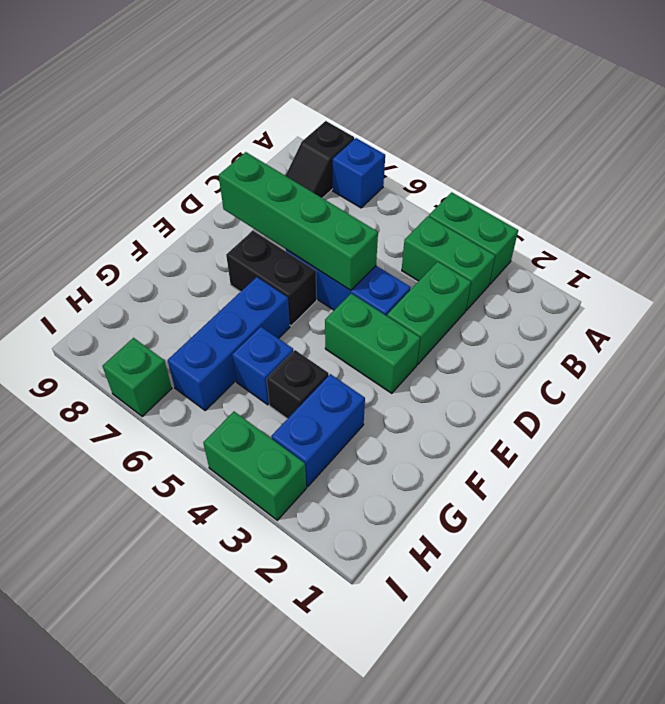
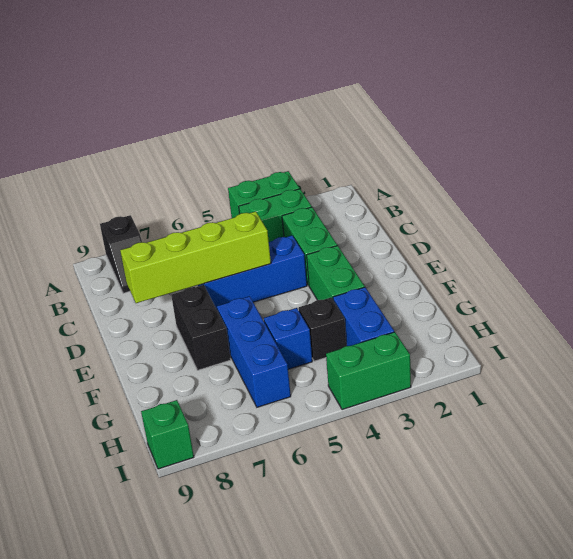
blue 1x1 brick [333,138,385,208] -> none
green 1x4 brick [219,152,378,290] -> lime 1x4 brick [120,211,271,303]
green 1x2 brick [325,293,420,393] -> green 1x2 brick turned to [307,246,365,300]
black 1x2 brick [226,231,317,326] -> black 1x2 brick turned to [171,285,231,370]
green 1x1 brick [103,338,172,417] -> green 1x1 brick moved to [141,400,194,469]

